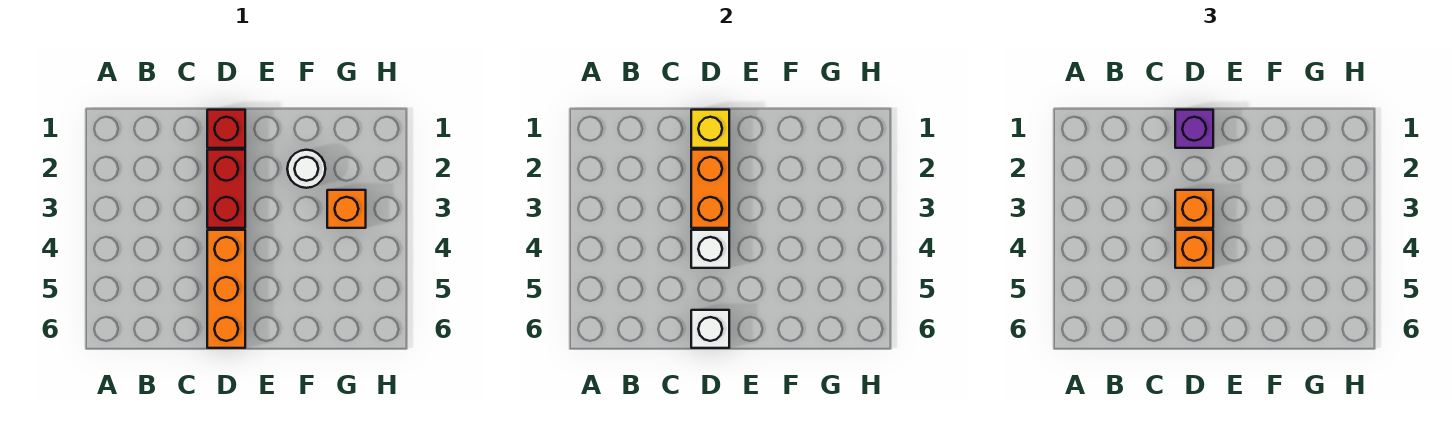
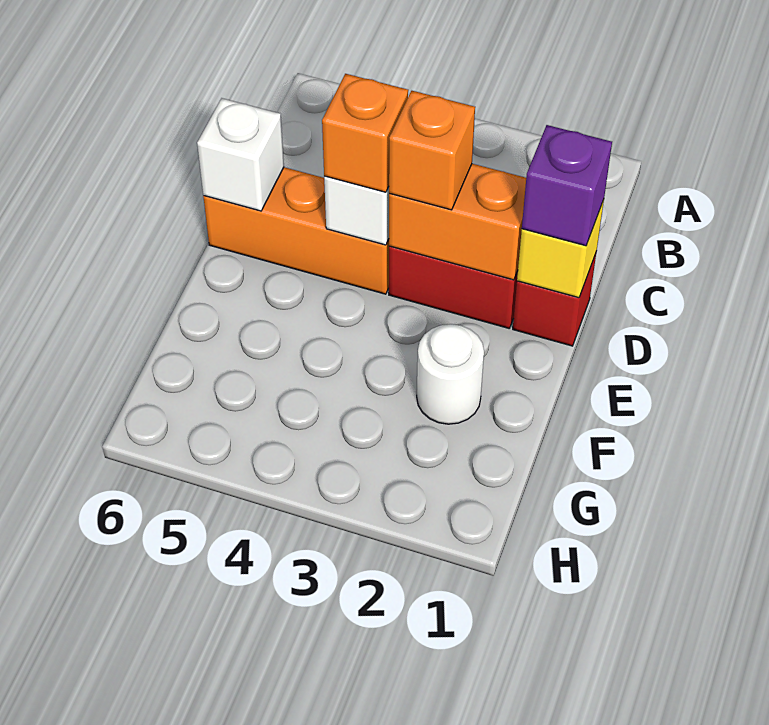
orange 1x1 brick [327,190,366,228] -> none

